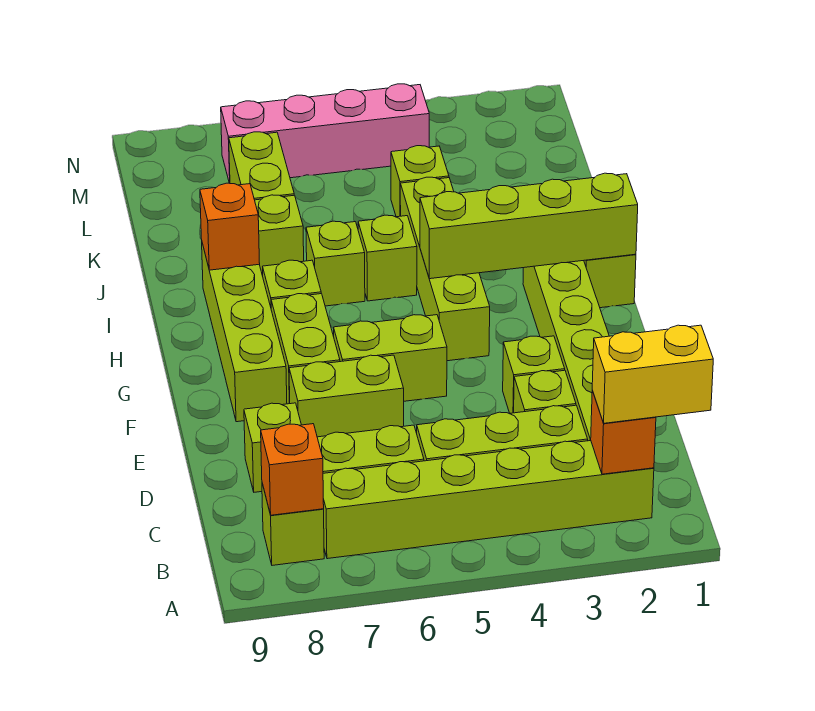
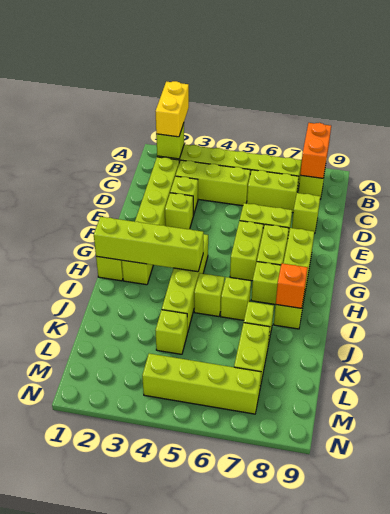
yellow 1x2 brick [592,325,713,423] -> yellow 1x2 brick turned to [155,81,189,137]
orange 1x1 brick [591,391,656,474] -> lime 1x1 brick [156,123,184,159]
orange 1x1 brick [261,424,324,515] -> orange 1x2 brick [300,123,331,178]
lime 1x2 brick [334,315,447,401] -> lime 1x2 brick turned to [230,221,263,281]
pink 1x4 brick [221,84,429,183] -> lime 1x4 brick [142,353,261,414]

